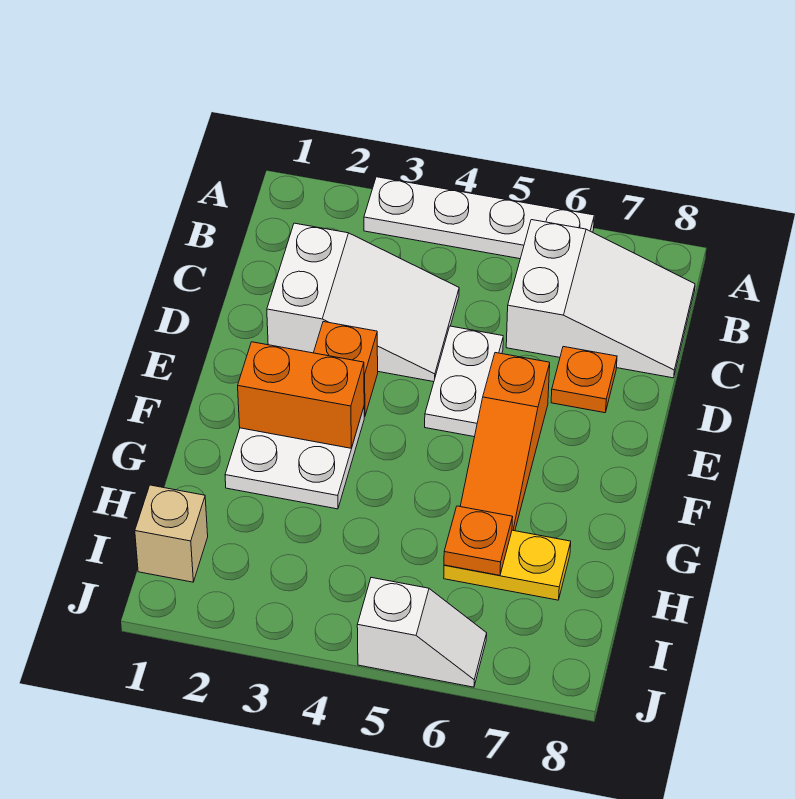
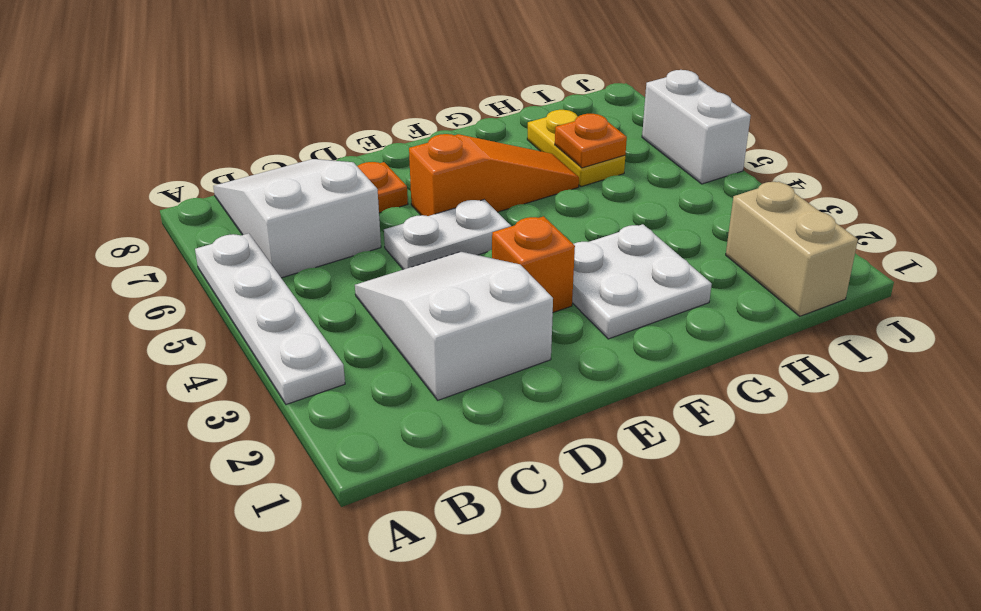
orange 1x2 brick [238,342,364,448] -> none
tan 1x1 brick [135,485,208,582] -> tan 1x2 brick [726,182,858,316]
white 1x2 slope [357,578,487,687] -> white 1x2 brick [642,70,751,184]

